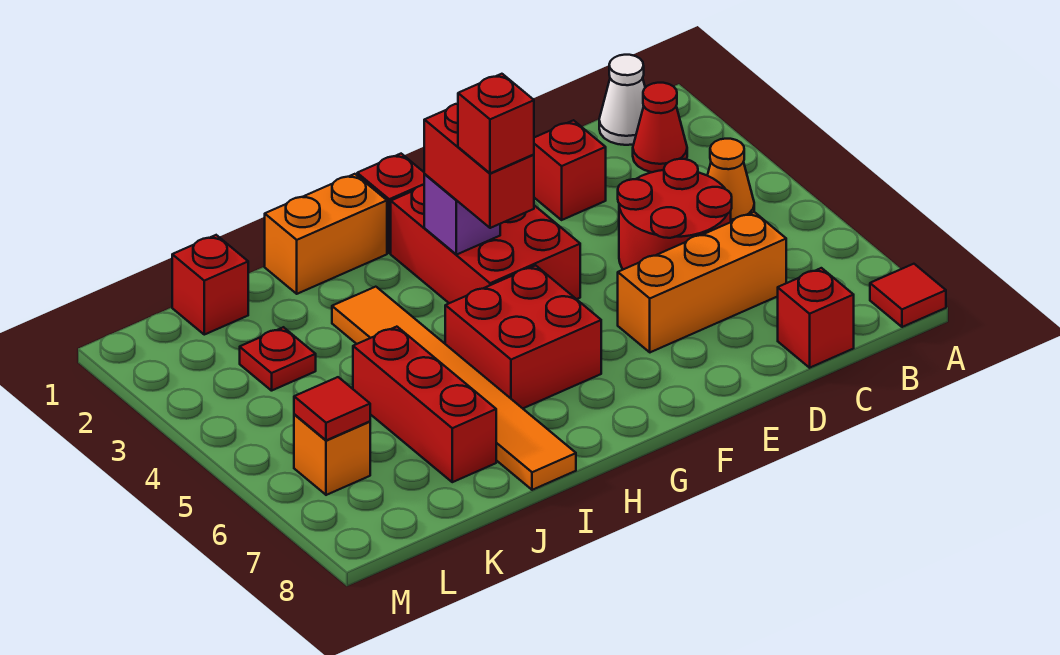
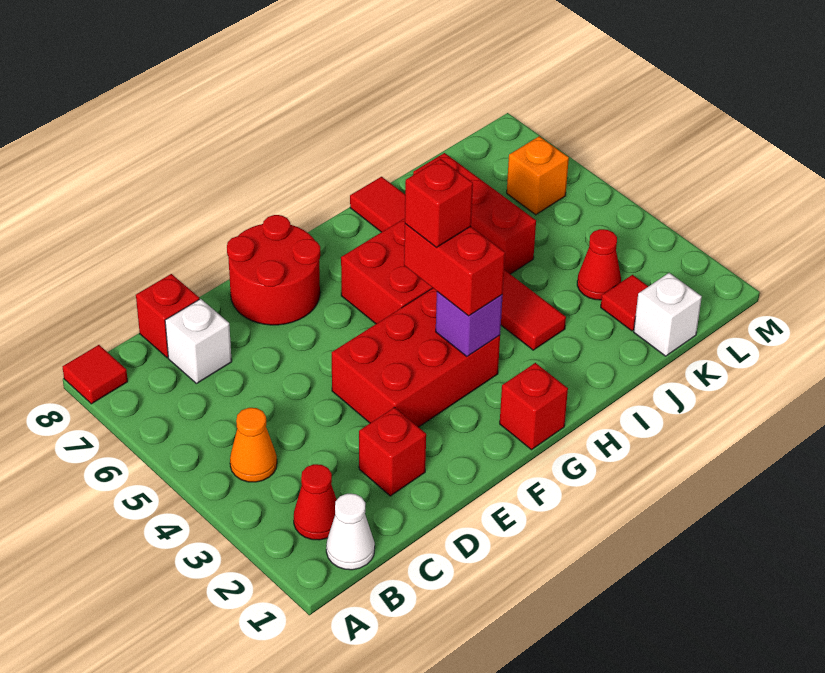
red 2x2 round brick [618,159,732,269] -> red 2x2 round brick moved to [227,215,320,325]
orange 1x3 brick [618,212,786,352] -> none
none -> white 1x1 brick [165,299,232,384]
red 2x3 brick [391,185,580,303] -> red 2x3 brick turned to [332,288,500,427]
orange 1x2 brick [265,174,387,294] -> none
orange 1x6 tile [332,287,576,490] -> red 1x6 tile [350,177,566,350]
red 1x1 brick [172,235,248,335] -> white 1x1 brick [634,273,702,356]
red 1x1 plate [240,327,316,391] -> red 1x1 cone [577,229,621,300]
red 1x1 tile [294,377,370,440] -> red 1x1 tile moved to [601,275,648,331]

